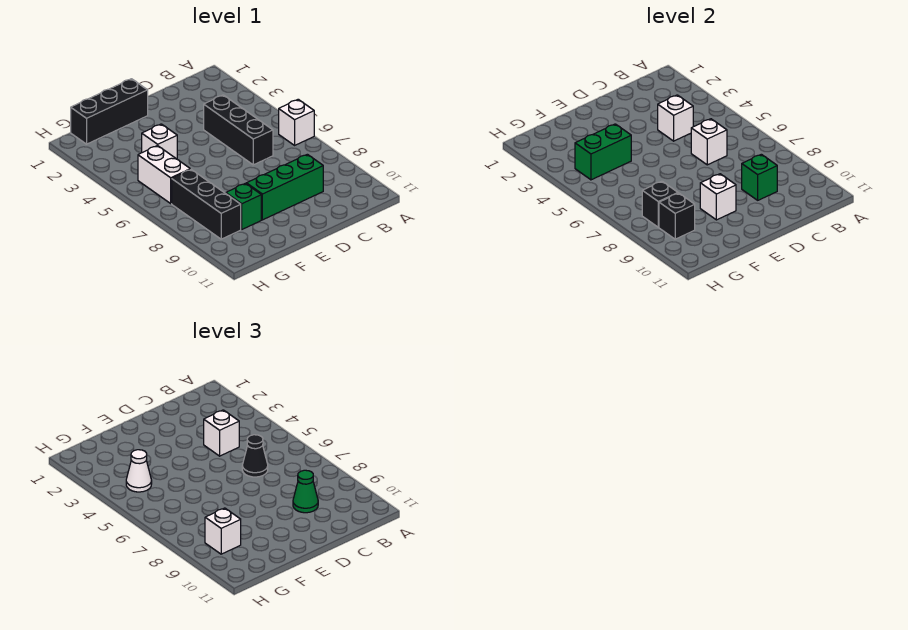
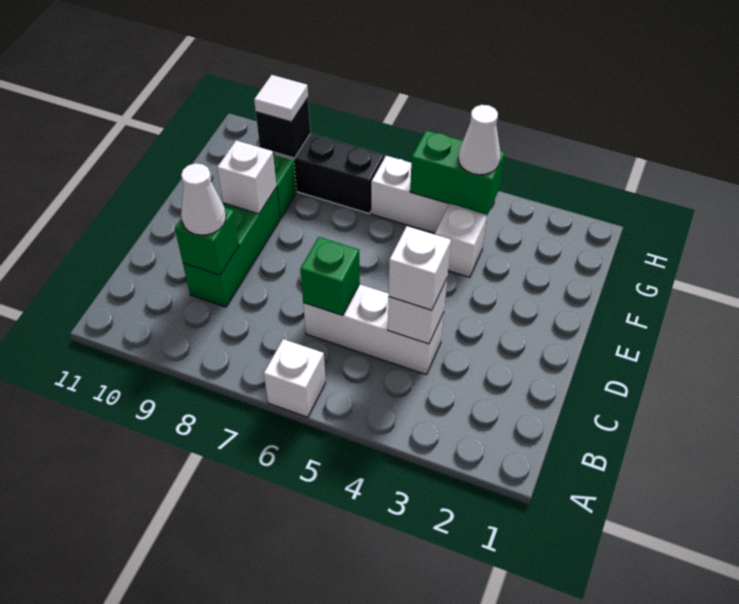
black 1x3 brick [204,95,273,165] -> white 1x3 brick [303,284,444,375]
white 1x1 brick [691,119,727,165] -> green 1x1 brick [300,237,360,316]
black 1x1 cone [242,435,268,477] -> none
green 1x1 cone [293,470,318,513] -> white 1x1 cone [181,163,226,235]
black 1x3 brick [71,79,148,144] -> none
green 1x2 brick [575,124,631,180] -> green 1x2 brick turned to [410,130,505,215]
black 1x1 brick [642,181,678,227] -> none
white 1x1 brick [205,508,241,554] -> white 1x1 tile [254,75,308,122]

